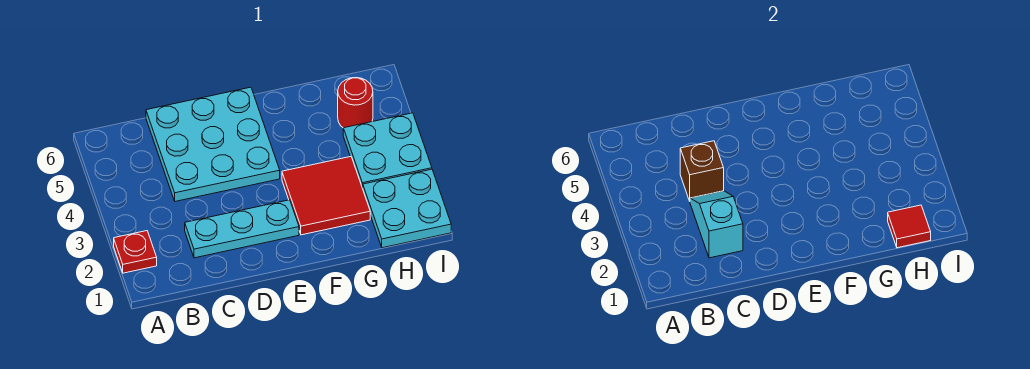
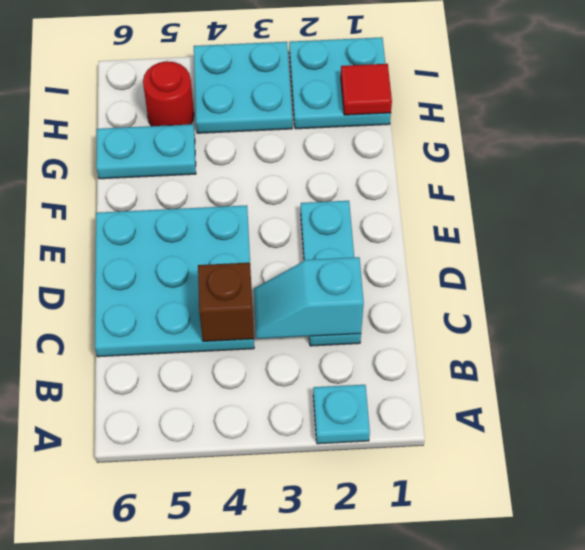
red 1x1 plate [114,231,157,273] -> cyan 1x1 plate [313,385,370,444]
red 2x2 tile [282,156,370,235] -> none
none -> cyan 1x2 plate [96,124,196,179]

